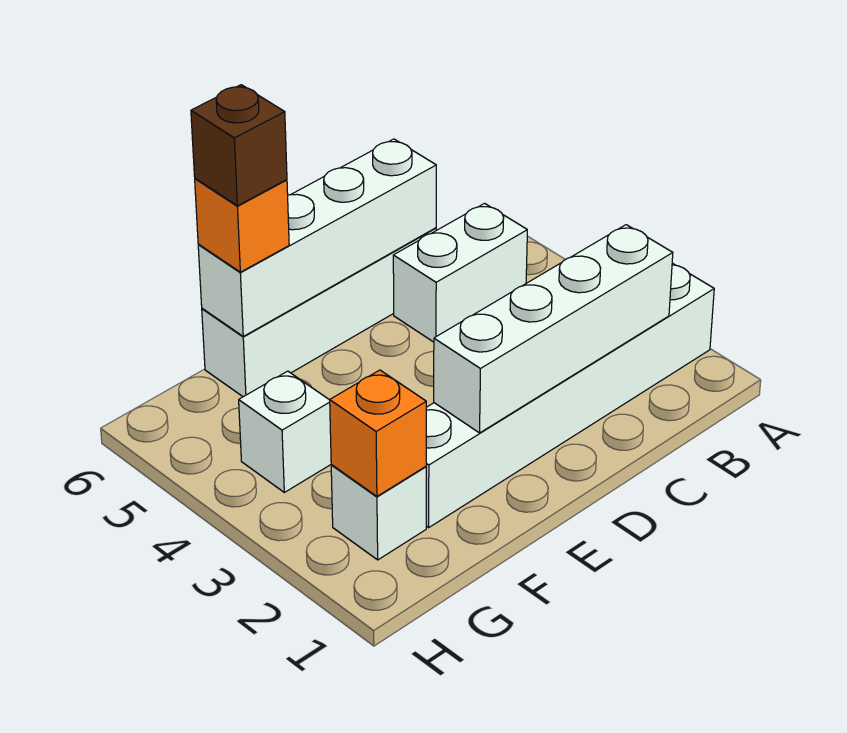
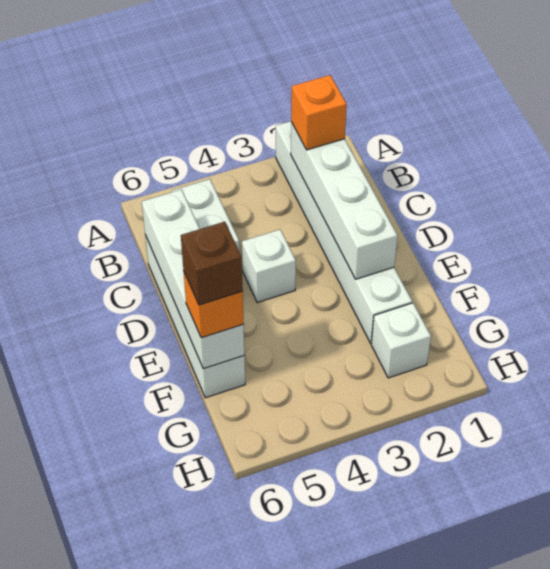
orange 1x1 brick [330,370,426,496] -> orange 1x1 brick moved to [291,75,347,150]
white 1x1 brick [239,371,331,492] -> white 1x1 brick moved to [242,230,296,303]

